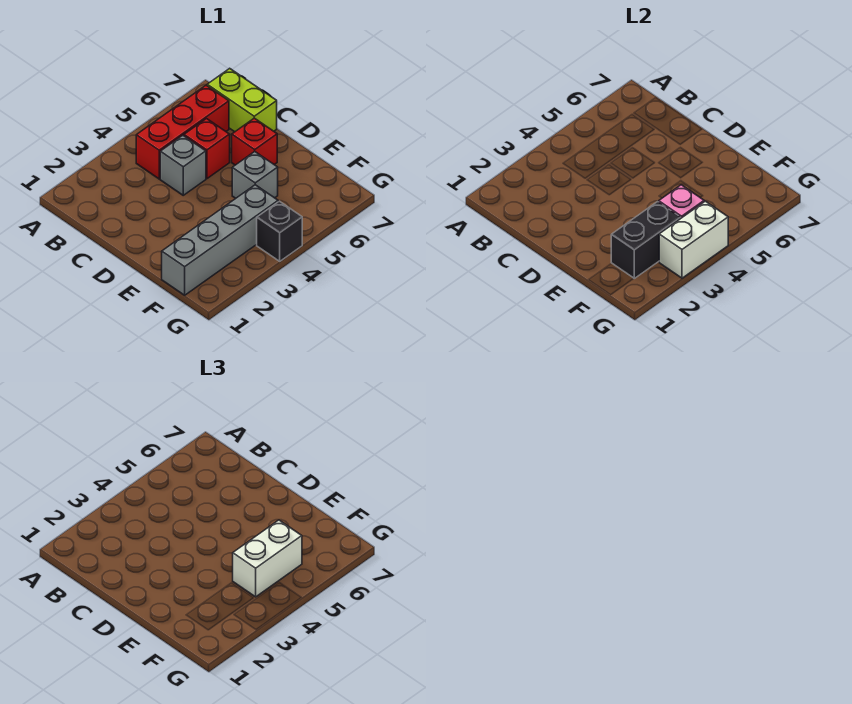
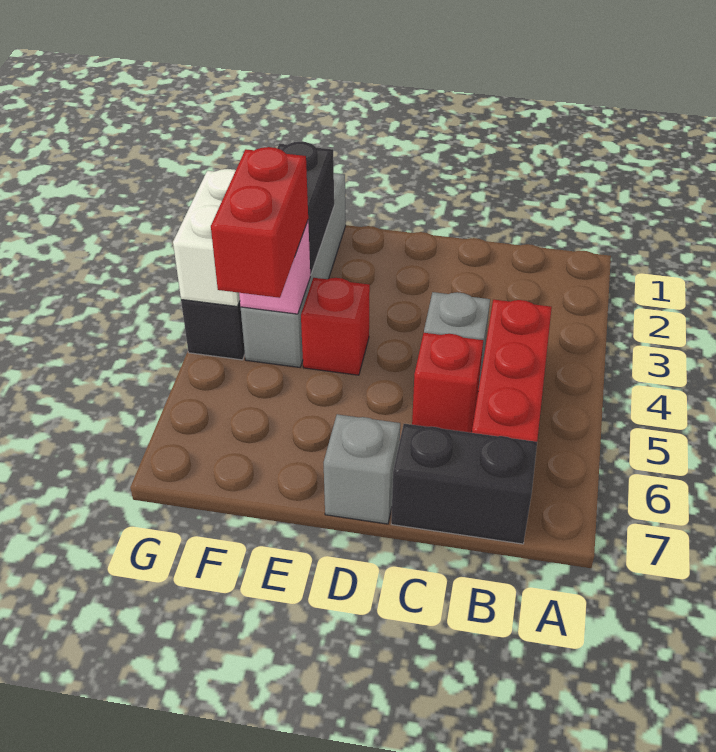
lime 1x2 brick [207,68,277,132] -> black 1x2 brick [391,424,537,544]
red 1x1 brick [232,118,277,165] -> red 1x1 brick moved to [301,278,370,375]
grey 1x1 brick [232,152,278,198] -> grey 1x1 brick moved to [324,414,400,524]
white 1x2 brick [233,520,302,597] -> red 1x2 brick [211,147,308,298]

